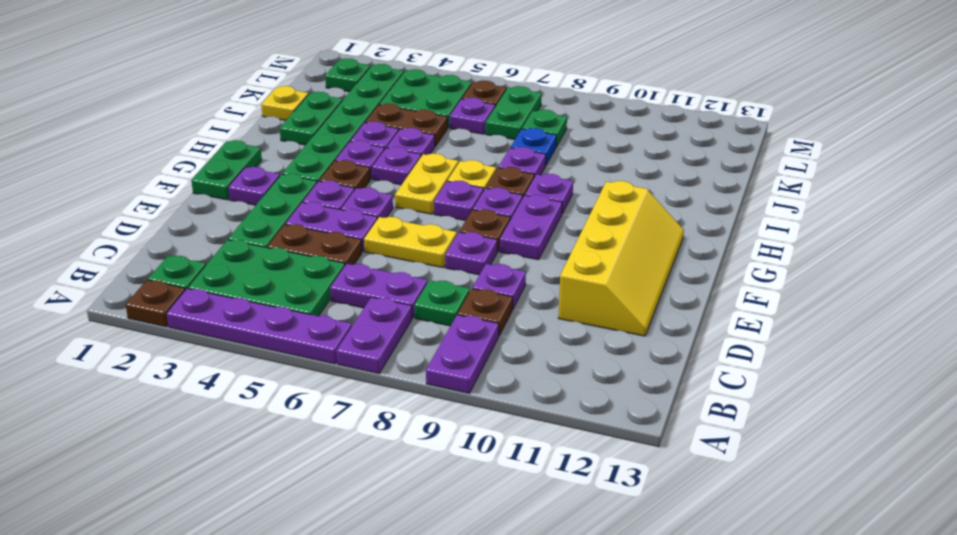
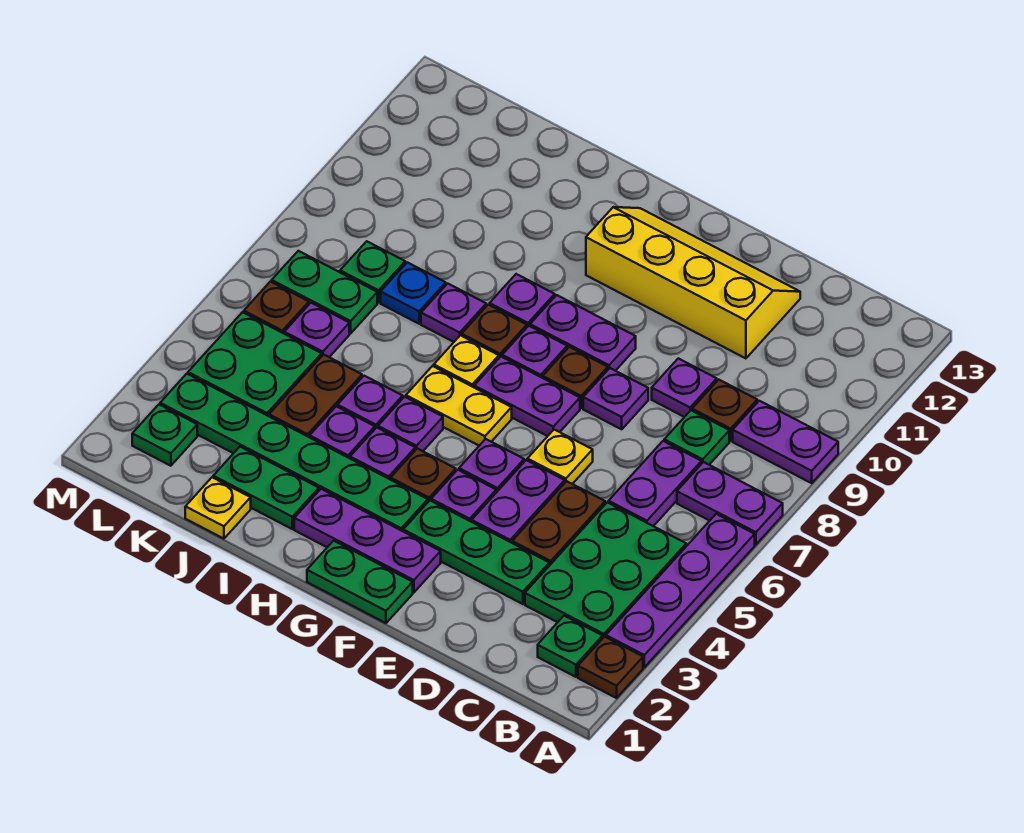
yellow 1x2 plate [364,217,457,268] -> yellow 1x1 plate [527,430,593,484]
purple 1x1 plate [228,167,280,205] -> purple 1x3 plate [294,489,441,592]
purple 1x1 plate [434,181,484,221] -> purple 1x2 plate [474,357,580,436]

